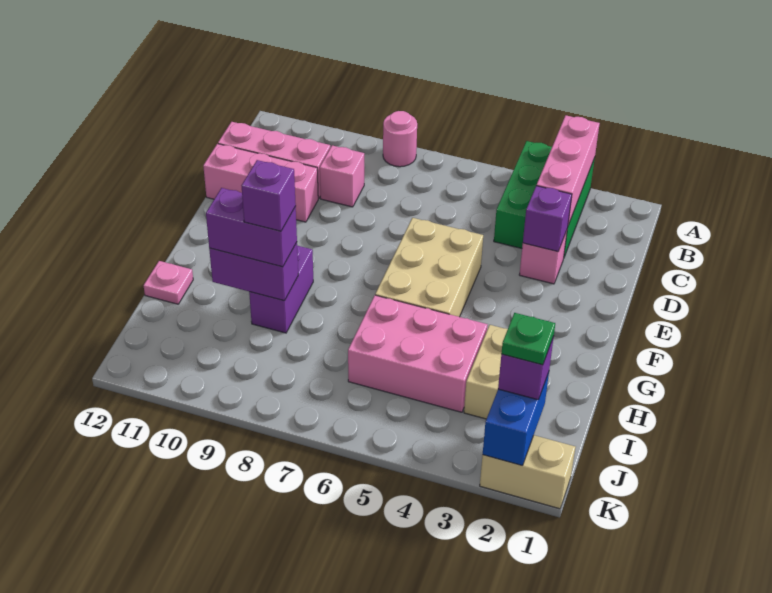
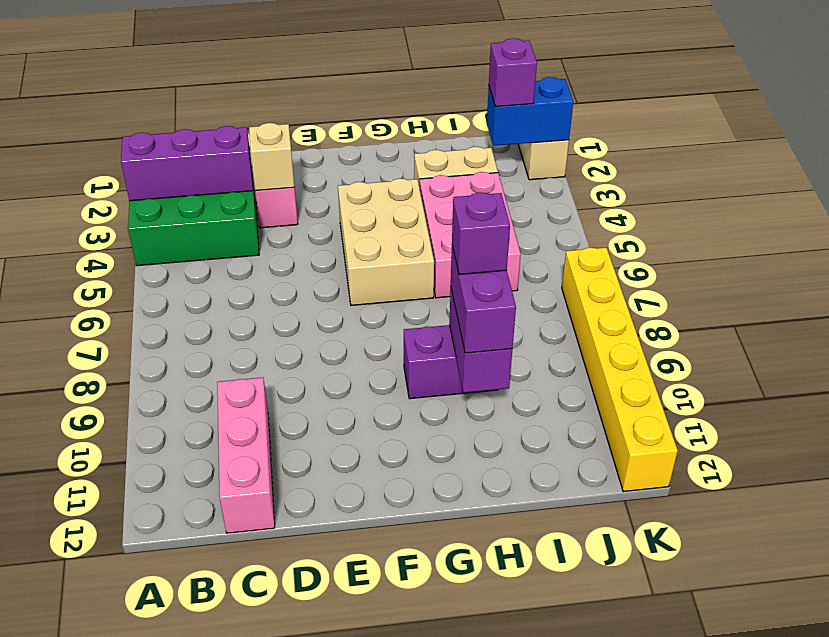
pink 1x3 brick [536,115,600,225] -> purple 1x3 brick [121,126,253,201]
pink 1x1 round brick [383,111,417,167] -> none
pink 1x1 brick [320,145,364,207] -> none
purple 1x1 brick [523,186,572,252] -> tan 1x1 brick [249,123,294,191]
pink 1x3 brick [203,144,318,222] -> none
tan 2x3 brick [375,218,483,317] -> tan 2x3 brick turned to [338,178,434,305]
pink 1x1 plate [144,261,193,304] -> none
green 1x1 plate [501,313,555,365] -> none
none -> yellow 1x6 brick [562,248,678,492]

